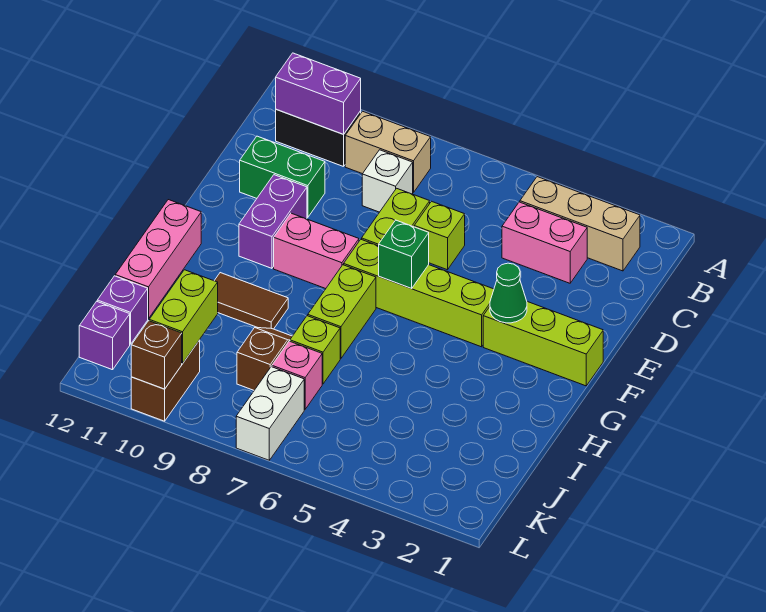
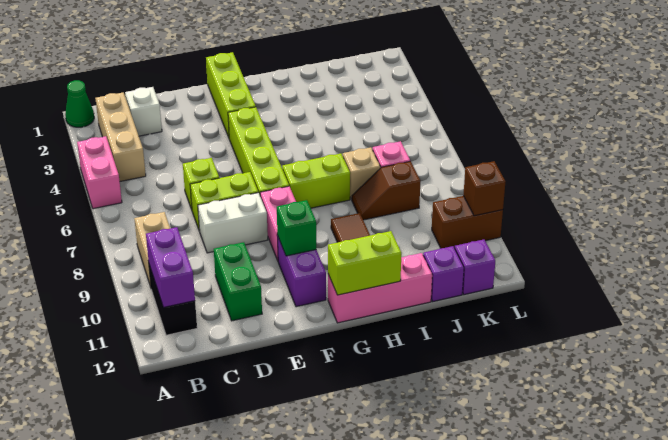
pink 1x2 brick [502,202,587,283] -> pink 1x2 brick moved to [77,136,122,209]
white 1x1 brick [362,150,413,212] -> white 1x1 brick moved to [125,87,162,136]
purple 1x2 brick [239,175,307,268] -> purple 1x2 brick turned to [278,238,326,307]
green 1x1 cone [490,263,527,323] -> green 1x1 cone moved to [65,80,94,127]
green 1x1 brick [379,220,429,289] -> green 1x1 brick moved to [277,200,316,256]
lime 1x1 brick [290,316,340,384] -> tan 1x1 brick [343,147,380,200]
lime 1x2 brick [149,270,218,364] -> lime 1x2 brick moved to [328,231,401,295]
white 1x2 brick [236,367,304,460] -> white 1x2 brick moved to [198,193,268,253]

